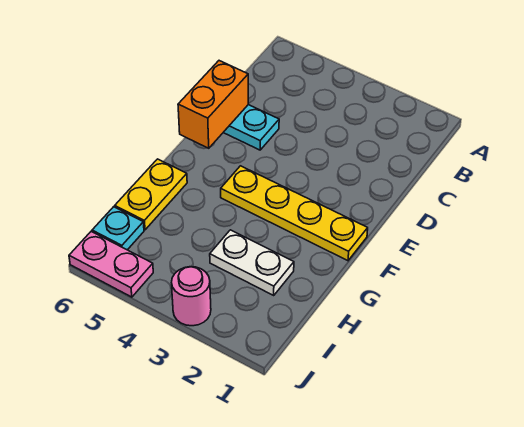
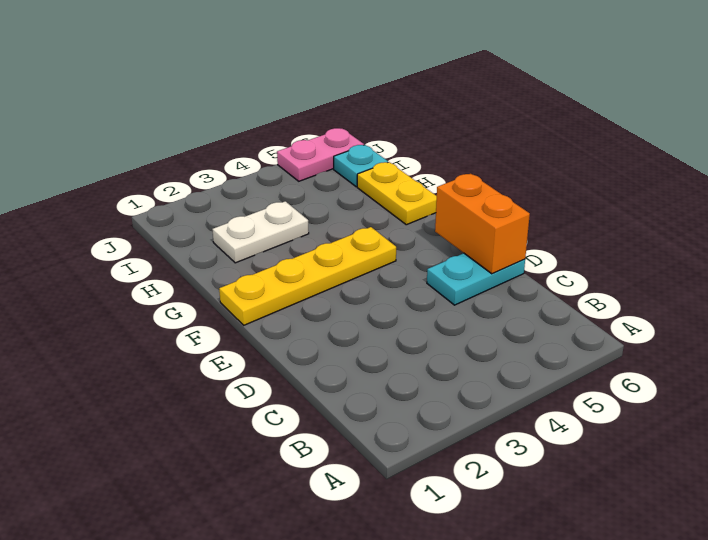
pink 1x1 round brick [171,267,211,326] -> none

